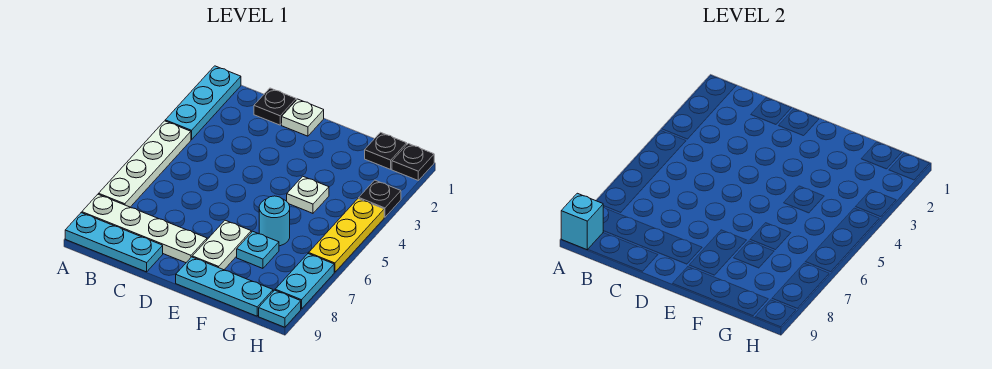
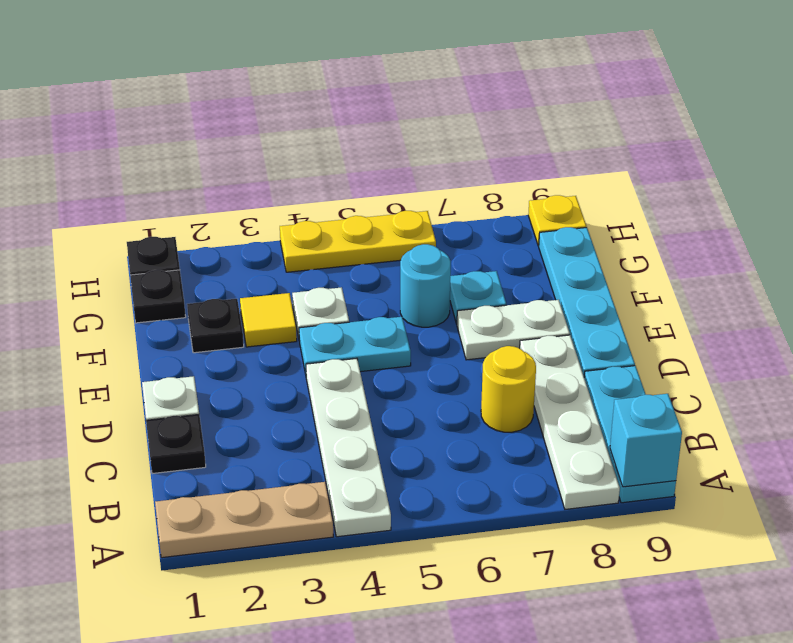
cyan 1x3 plate [165,66,241,140] -> tan 1x3 plate [155,482,333,558]
white 1x4 plate [99,121,191,207] -> white 1x4 plate turned to [306,358,391,537]
none -> yellow 1x1 round brick [481,346,536,432]
cyan 1x3 plate [176,257,273,316] -> cyan 1x4 plate [539,227,635,375]
none -> yellow 1x1 tile [240,293,297,347]
black 1x1 plate [359,180,401,217] -> black 1x1 plate moved to [187,299,244,353]
cyan 1x2 plate [275,254,334,309] -> cyan 1x2 plate moved to [299,317,411,374]
cyan 1x1 plate [259,290,301,327] -> yellow 1x1 plate [528,195,586,246]

